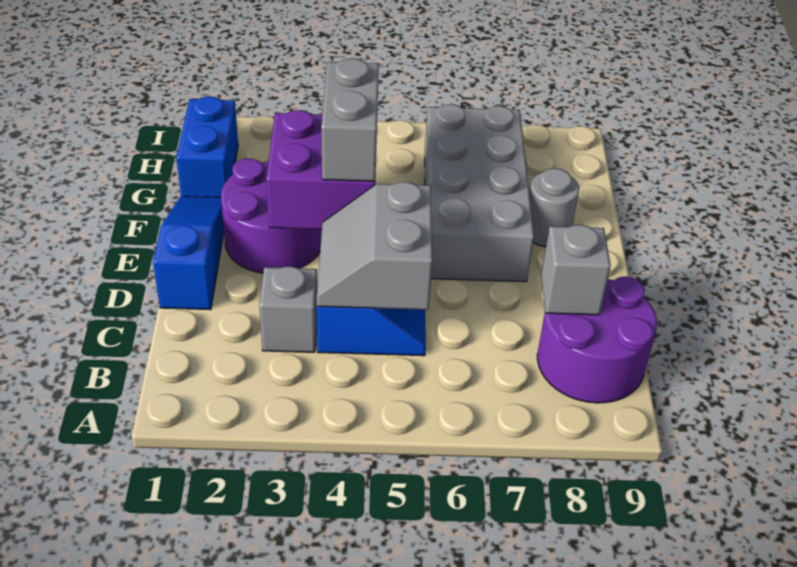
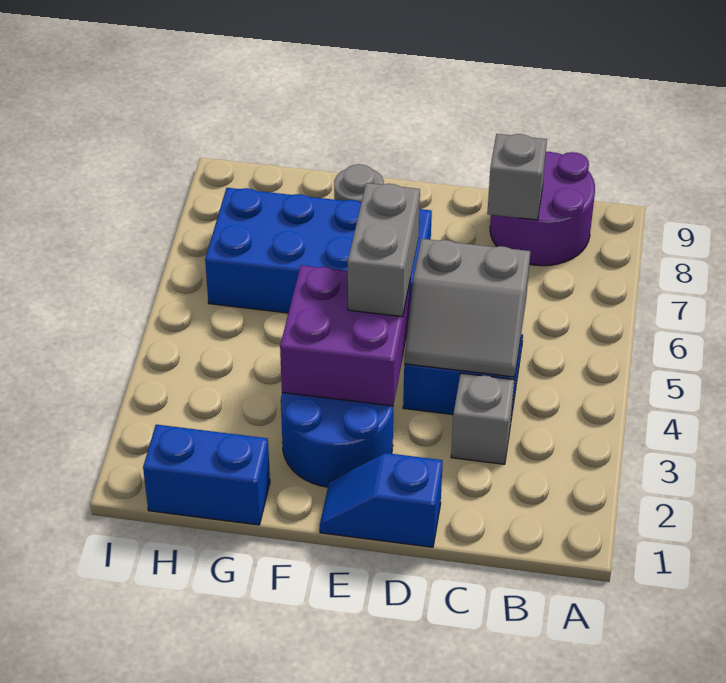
blue 1x3 slope [153,196,224,310] -> blue 1x2 slope [320,453,443,547]
purple 2x2 round brick [221,159,322,273] -> blue 2x2 round brick [281,393,394,487]
grey 1x2 brick [321,58,379,181] -> grey 1x2 brick turned to [348,183,420,317]
grey 2x4 brick [425,104,534,282] -> blue 2x4 brick [205,188,432,313]

